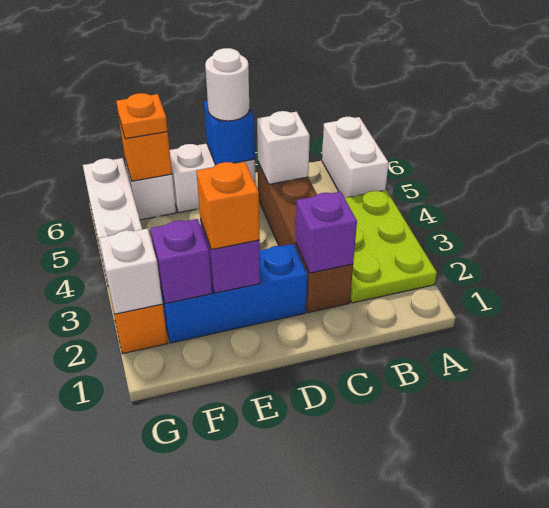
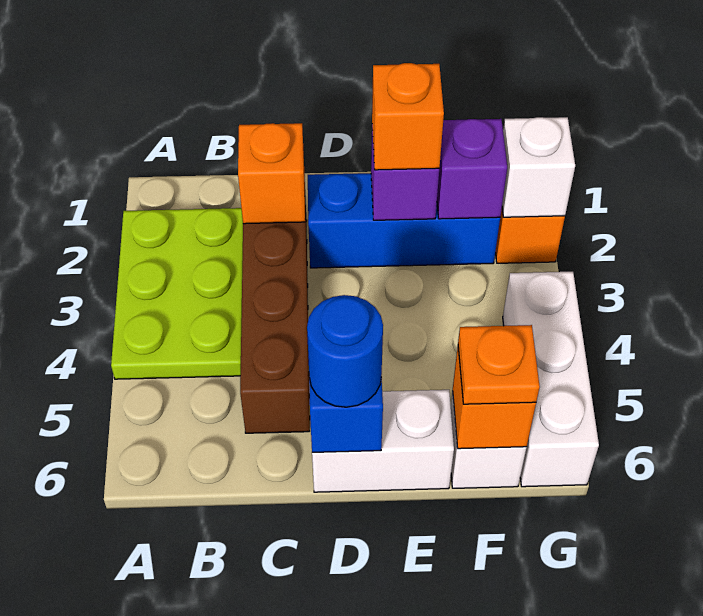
white 1x2 brick [322,117,389,198] -> none
purple 1x1 brick [296,192,357,273] -> orange 1x1 brick [238,123,305,224]
white 1x1 brick [257,111,310,184] -> none
white 1x1 round brick [205,48,249,121] -> blue 1x1 round brick [307,295,383,407]

